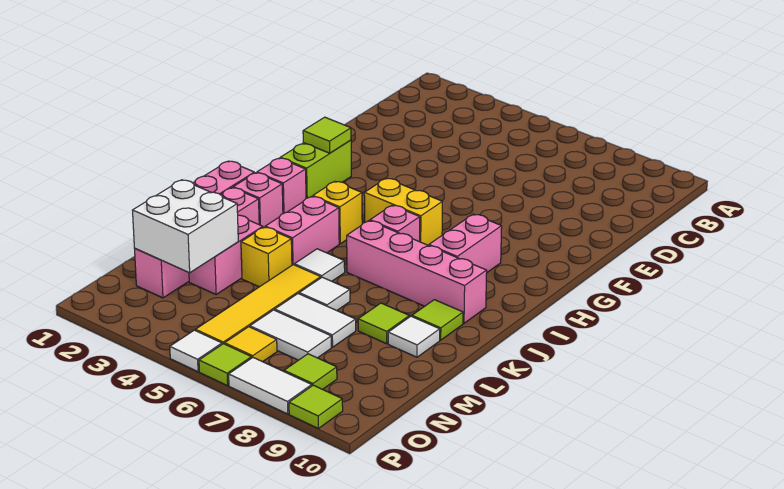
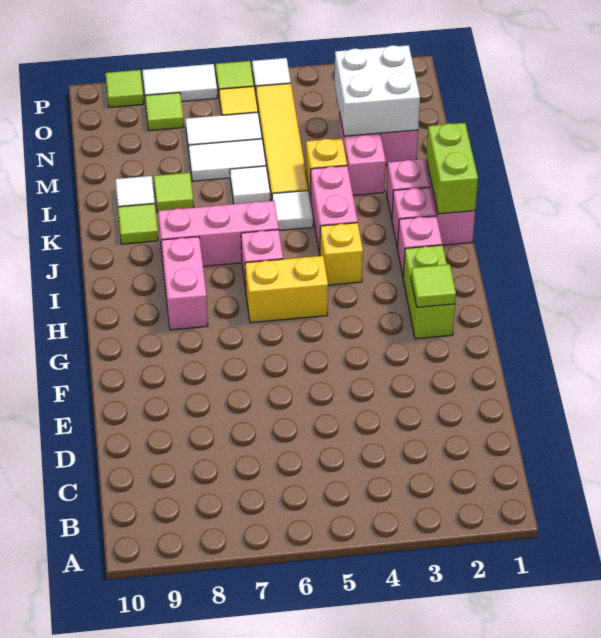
none -> lime 1x2 brick [426,123,478,214]
pink 1x4 brick [347,221,487,323] -> pink 1x3 brick [158,201,279,266]

